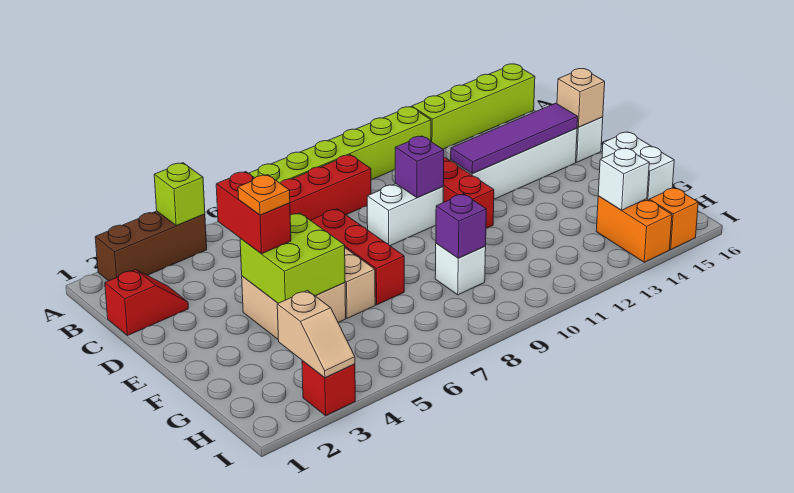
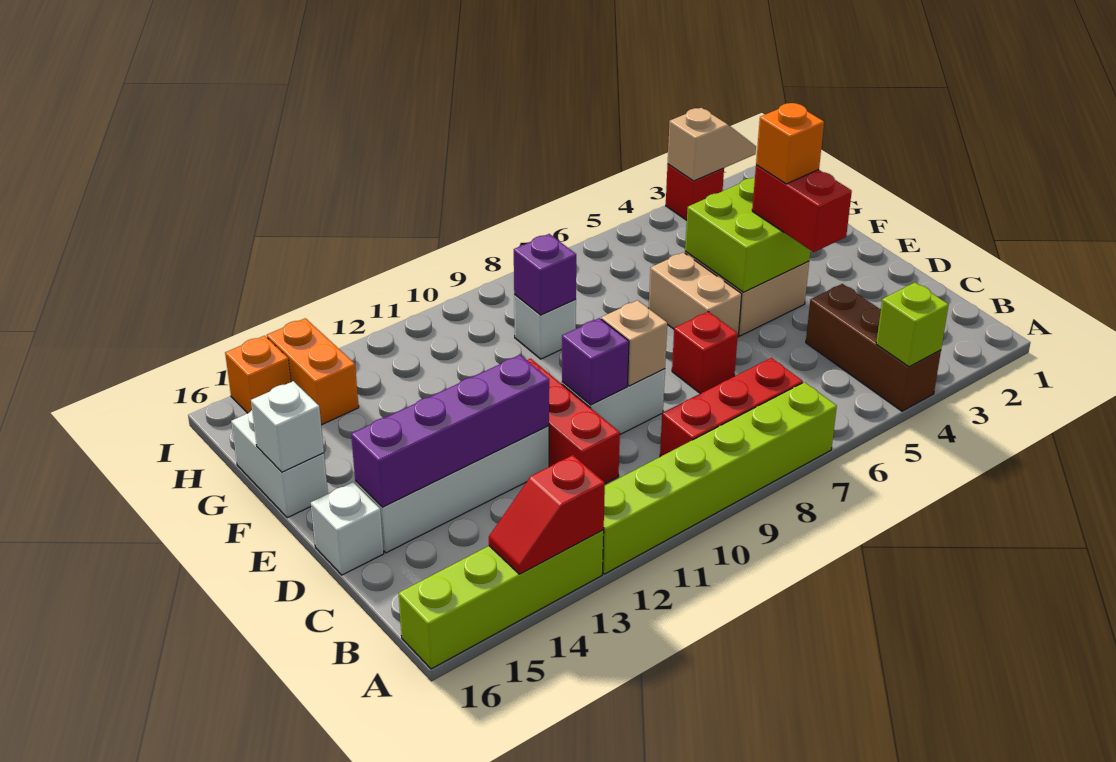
brown 1x3 brick [95,211,207,281] -> brown 1x3 brick turned to [806,284,941,411]
red 1x2 slope [105,270,188,335] -> red 1x2 slope moved to [489,455,605,574]
red 1x3 brick [311,209,404,305] -> red 1x1 brick [672,312,738,394]
purple 1x4 tile [451,103,578,174] -> purple 1x4 brick [351,355,549,507]
tan 1x1 brick [557,69,605,127] -> tan 1x1 brick moved to [601,300,667,386]
orange 1x1 plate [238,175,290,215] -> orange 1x1 brick [756,103,824,184]
tan 1x2 slope [277,290,355,378] -> tan 1x2 slope turned to [668,108,756,181]
white 1x1 brick [598,148,649,210] -> white 1x1 brick moved to [251,381,324,472]

